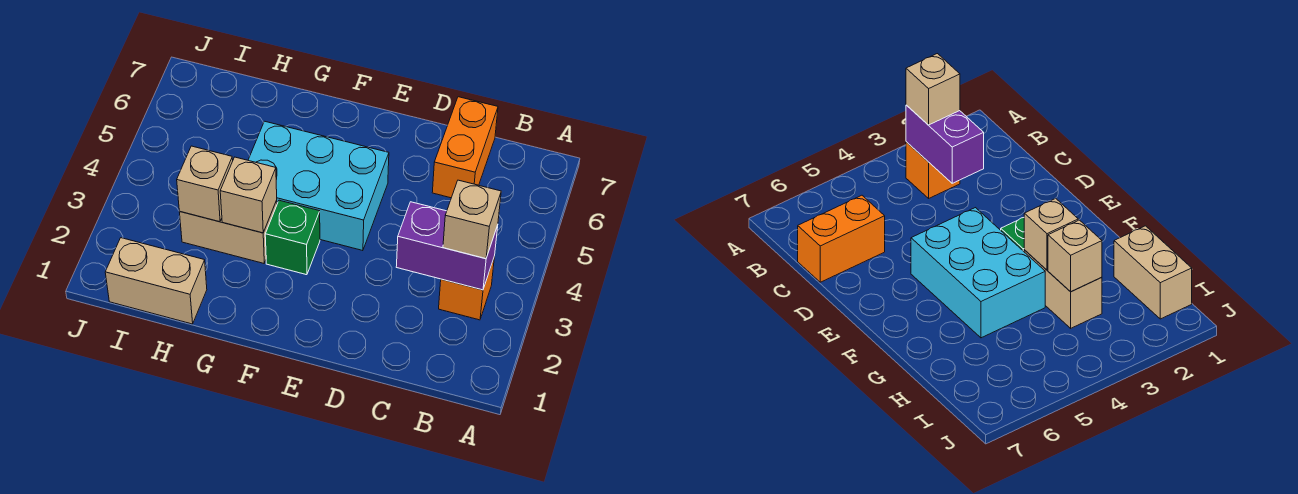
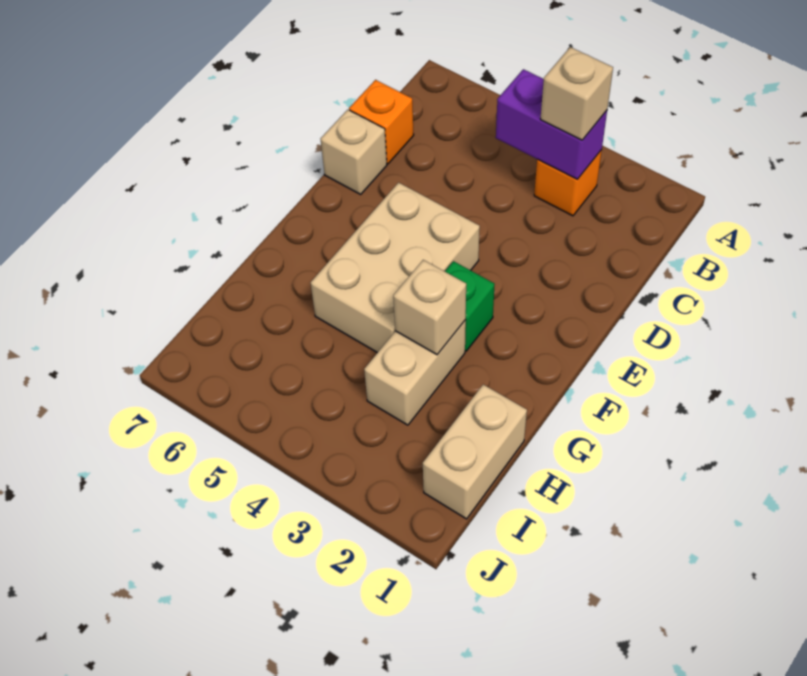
purple 1x2 brick [396,202,498,290] -> purple 1x2 brick turned to [496,69,607,179]
orange 1x2 brick [432,97,498,198] -> orange 1x1 brick [349,80,414,164]
cyan 2x3 brick [248,121,389,251] -> tan 2x3 brick [311,183,480,353]
tan 1x1 brick [177,146,233,222] -> tan 1x1 brick moved to [321,110,387,194]

